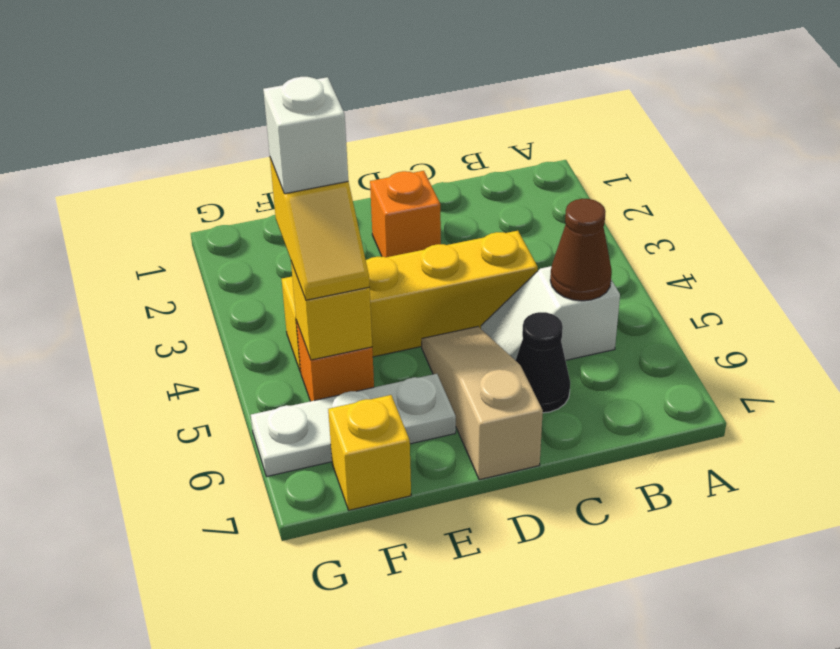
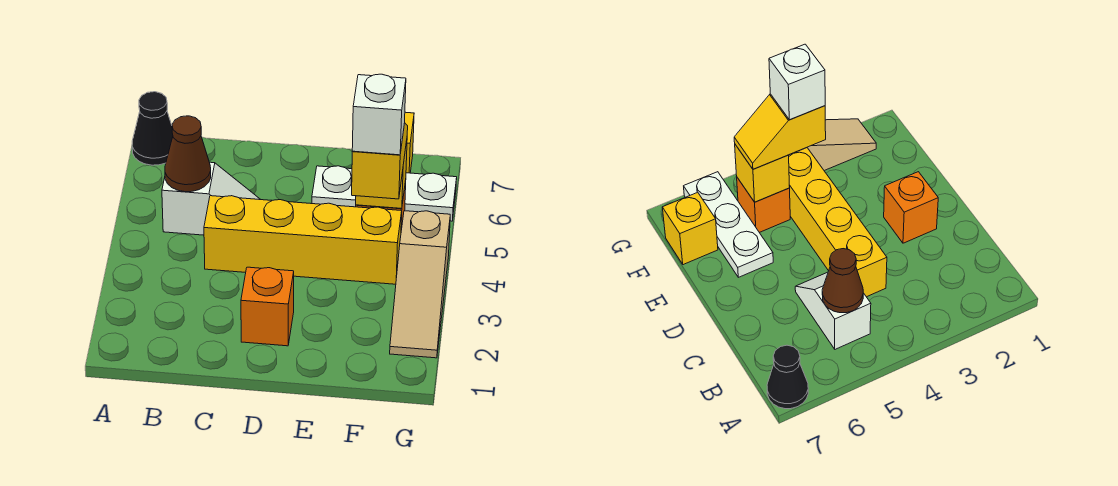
black 1x1 cone [515,312,570,413] -> black 1x1 cone moved to [132,92,173,165]
tan 1x3 slope [422,327,543,480] -> tan 1x3 slope moved to [390,211,450,358]

